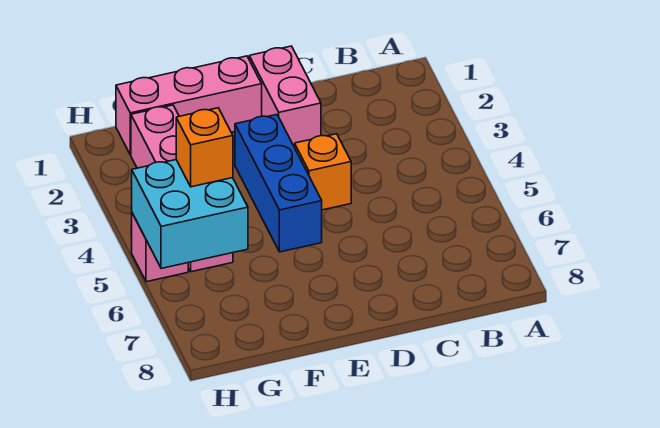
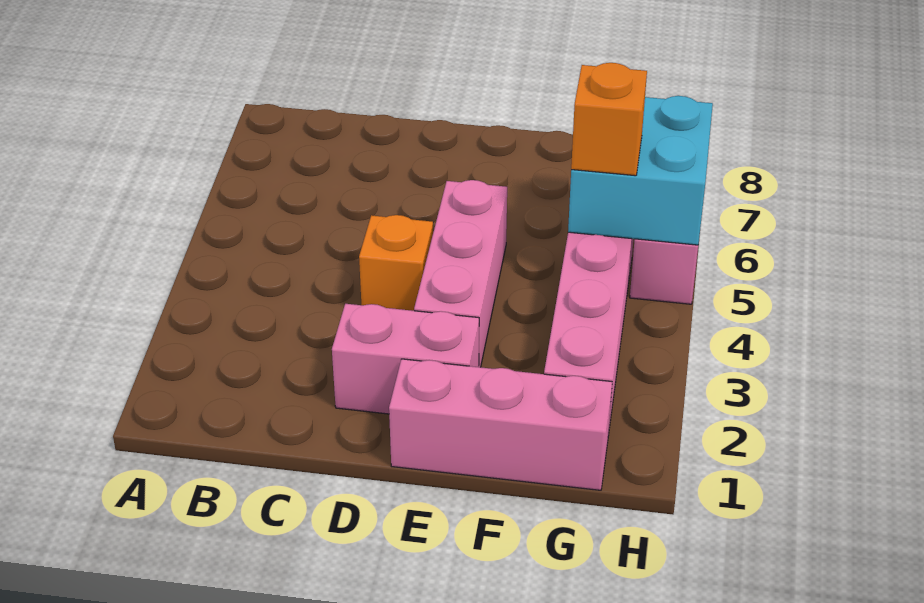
pink 1x2 brick [249,46,321,147] -> pink 1x2 brick turned to [332,304,479,414]
blue 1x3 brick [235,115,322,252] -> pink 1x3 brick [414,180,507,367]

